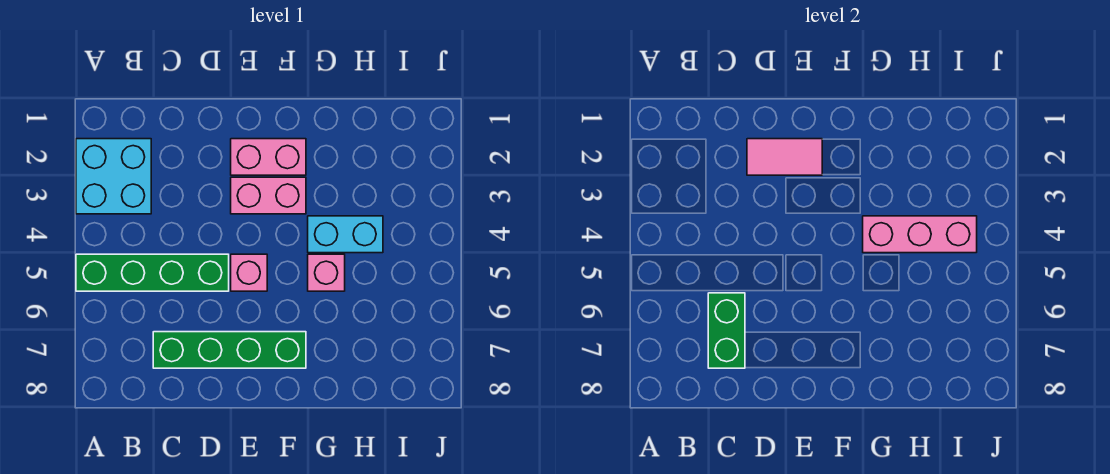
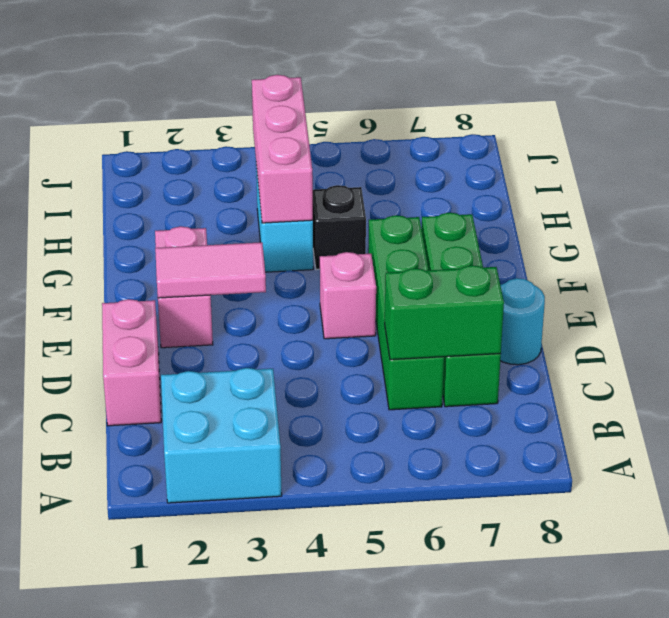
green 1x4 brick [76,254,229,291] -> green 1x4 brick moved to [368,215,444,410]
pink 1x2 tile [747,139,822,175] -> pink 1x2 tile turned to [155,242,266,298]
none -> cyan 1x1 round brick [500,278,545,365]
pink 1x2 brick [231,177,306,214] -> pink 1x2 brick moved to [102,299,161,426]
pink 1x1 brick [308,254,345,291] -> black 1x1 brick [313,185,366,270]

